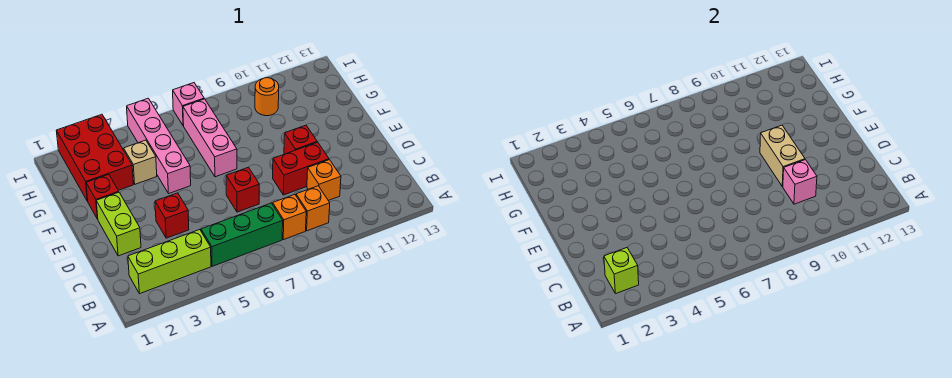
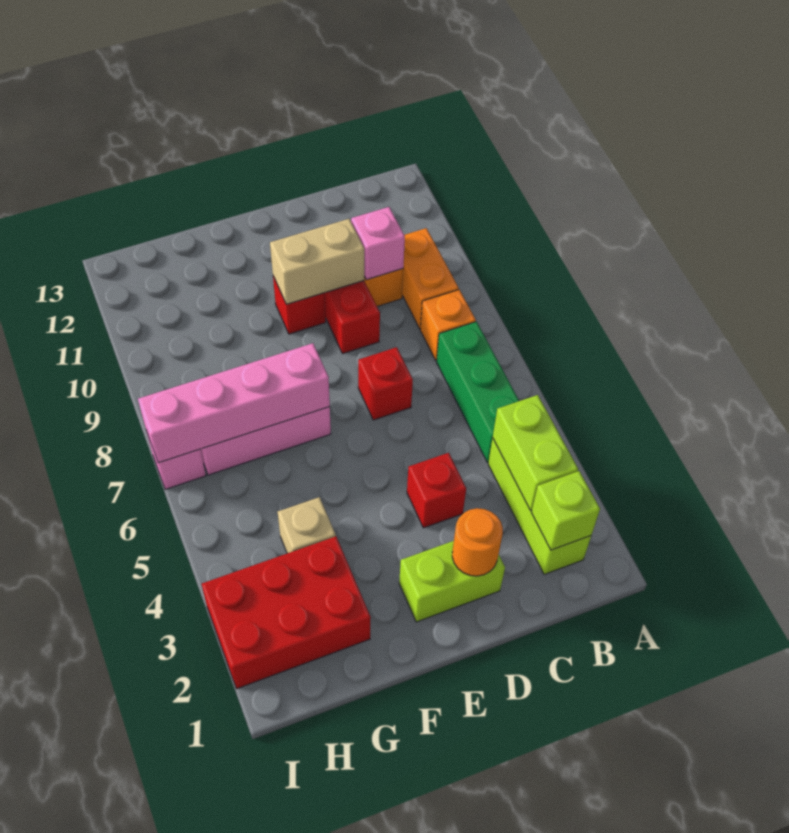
none -> lime 1x2 brick [493,395,578,511]
orange 1x1 brick [296,186,330,231] -> orange 1x2 brick [402,228,459,329]
red 1x1 brick [86,174,119,219] -> none
pink 1x4 brick [127,98,191,194] -> pink 1x4 brick moved to [138,343,330,463]
orange 1x1 round brick [255,78,279,116] -> orange 1x1 round brick moved to [452,508,503,576]

